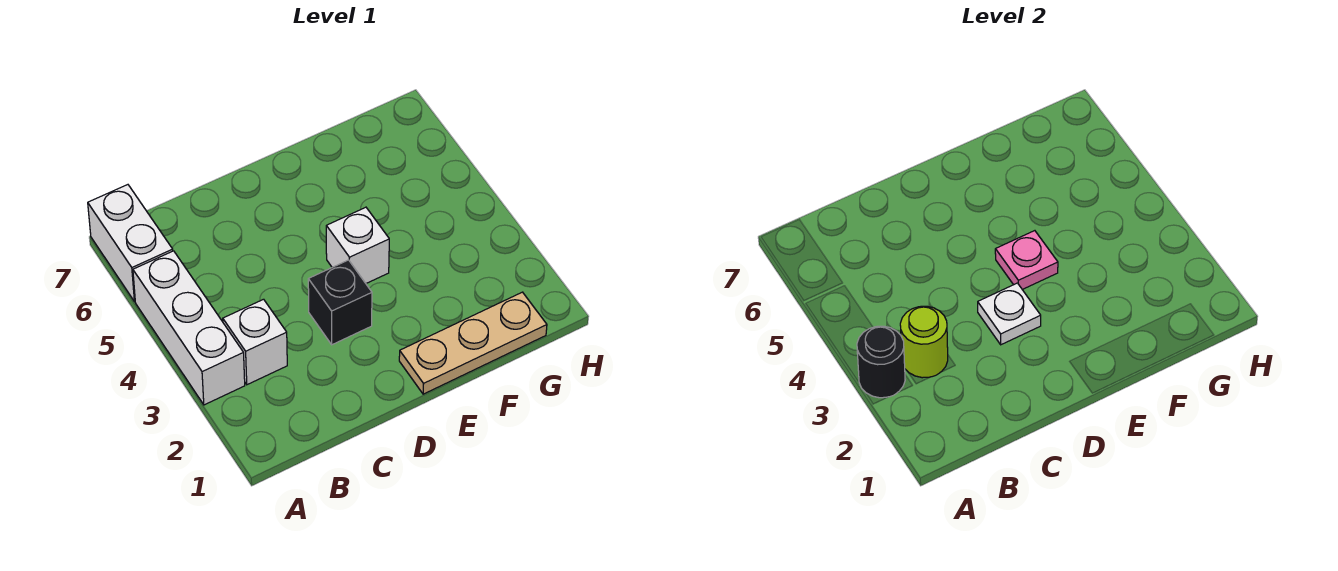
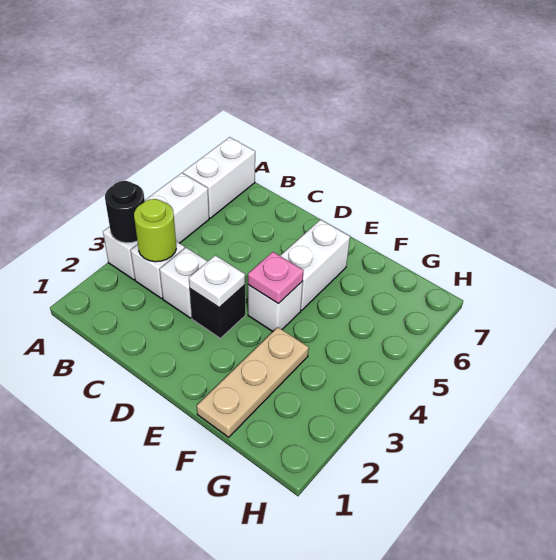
none -> white 1x1 brick [160,248,208,318]
tan 1x3 plate [399,292,547,394] -> tan 1x3 plate turned to [197,327,309,437]
none -> white 1x2 brick [280,220,350,310]

